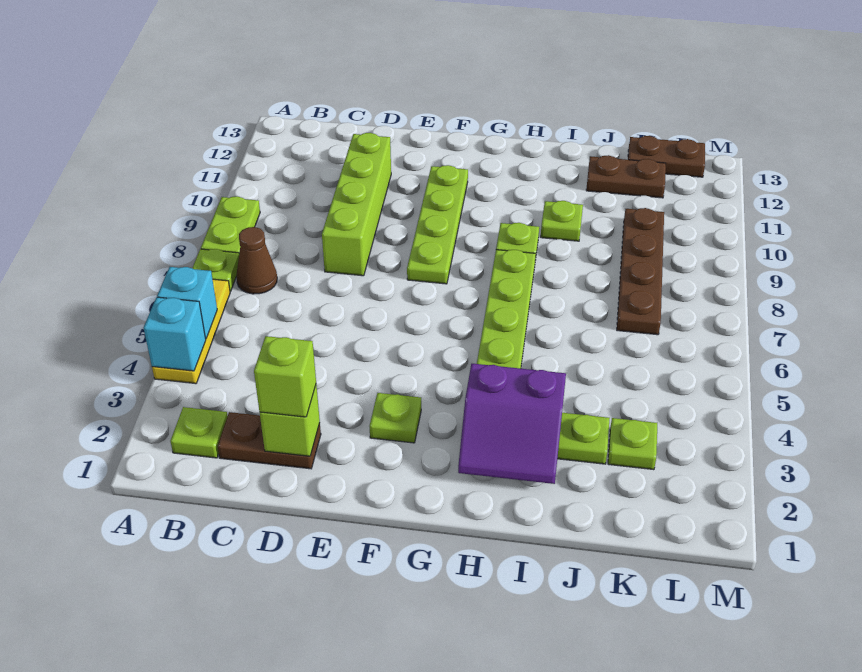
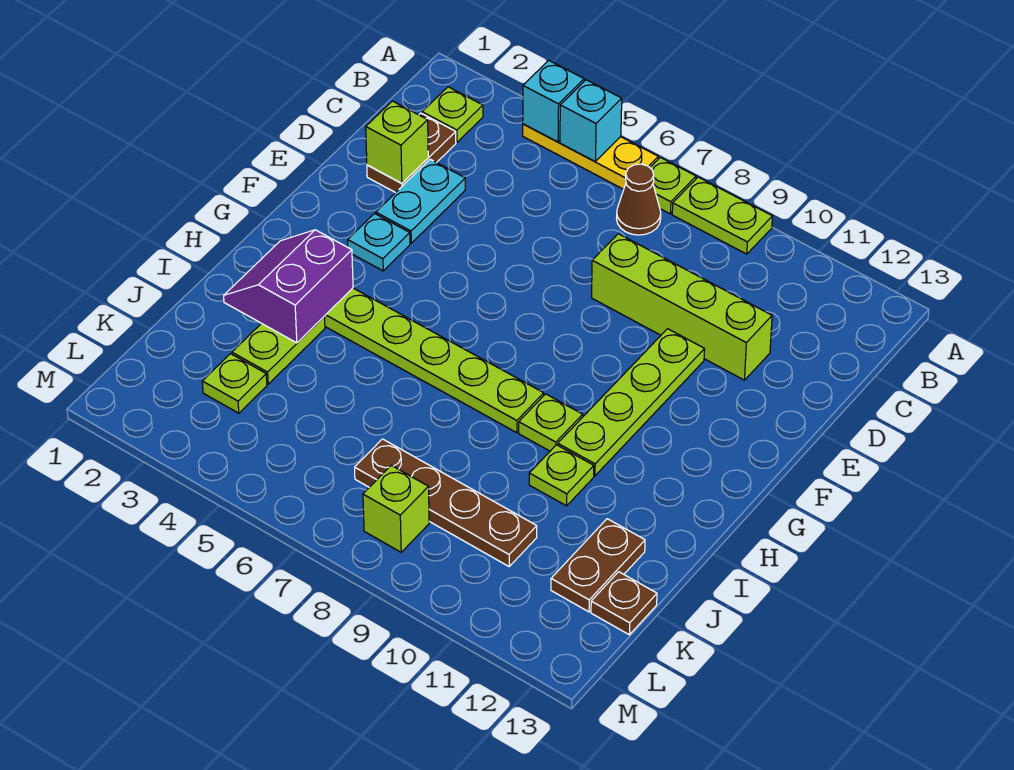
lime 1x1 brick [254,336,316,417] -> lime 1x1 brick moved to [363,465,429,552]
none -> cyan 1x2 plate [376,159,465,243]
lime 1x1 plate [370,393,421,443] -> cyan 1x1 plate [348,214,410,271]
lime 1x4 plate [407,165,468,284] -> lime 1x4 plate turned to [558,329,705,476]
brown 1x2 plate [628,136,705,177] -> brown 1x1 plate [591,572,657,635]

